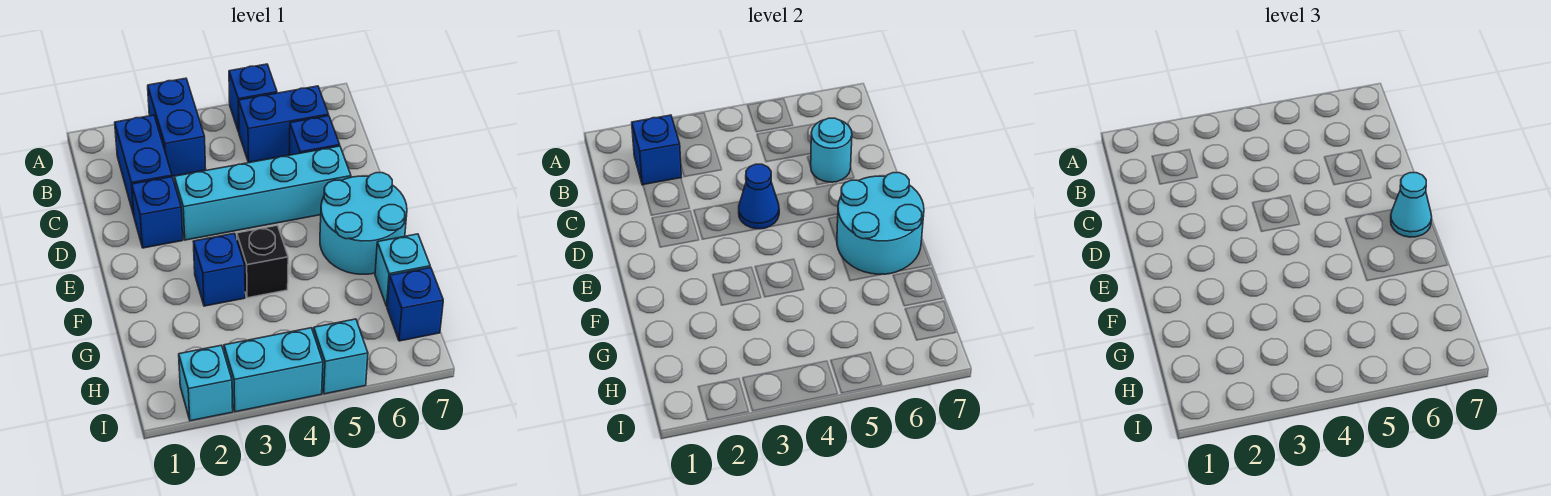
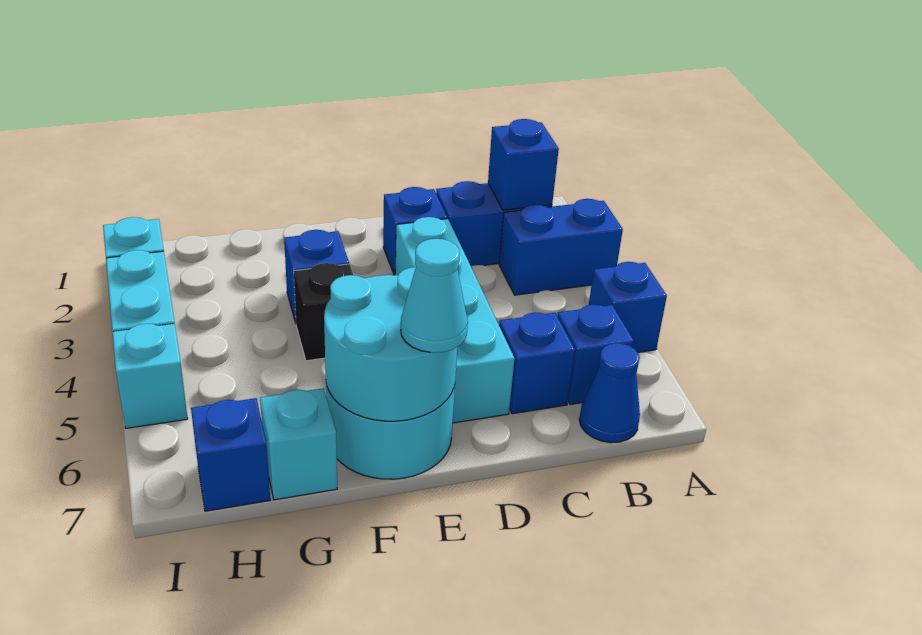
blue 1x2 brick [239,86,328,163] -> blue 1x1 brick [557,305,634,405]
cyan 1x1 round brick [811,118,852,182] -> none
blue 1x1 cone [739,164,779,229] -> blue 1x1 cone moved to [579,343,640,443]

